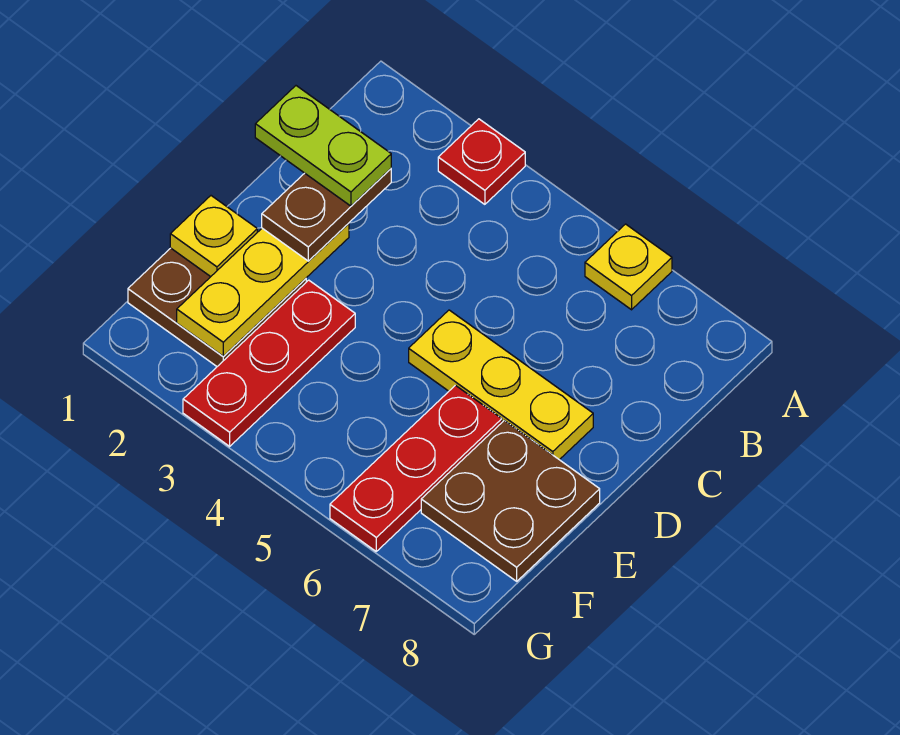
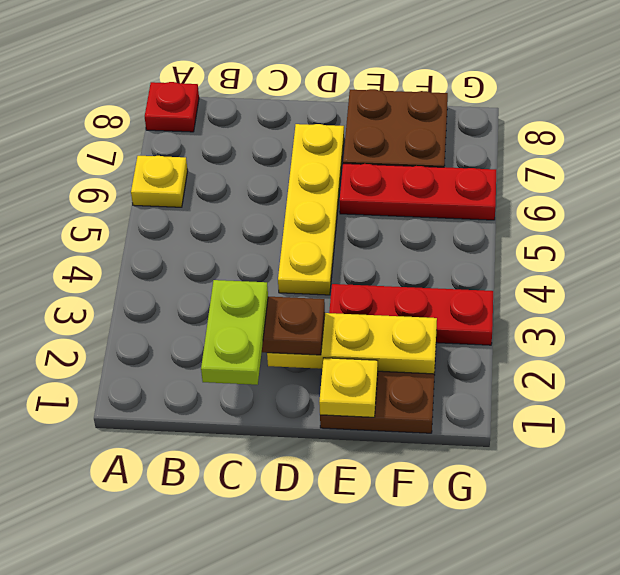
red 1x1 plate [438,119,525,204] -> red 1x1 plate moved to [145,82,199,132]
yellow 1x3 plate [409,310,593,460] -> yellow 1x4 plate [278,124,344,295]

